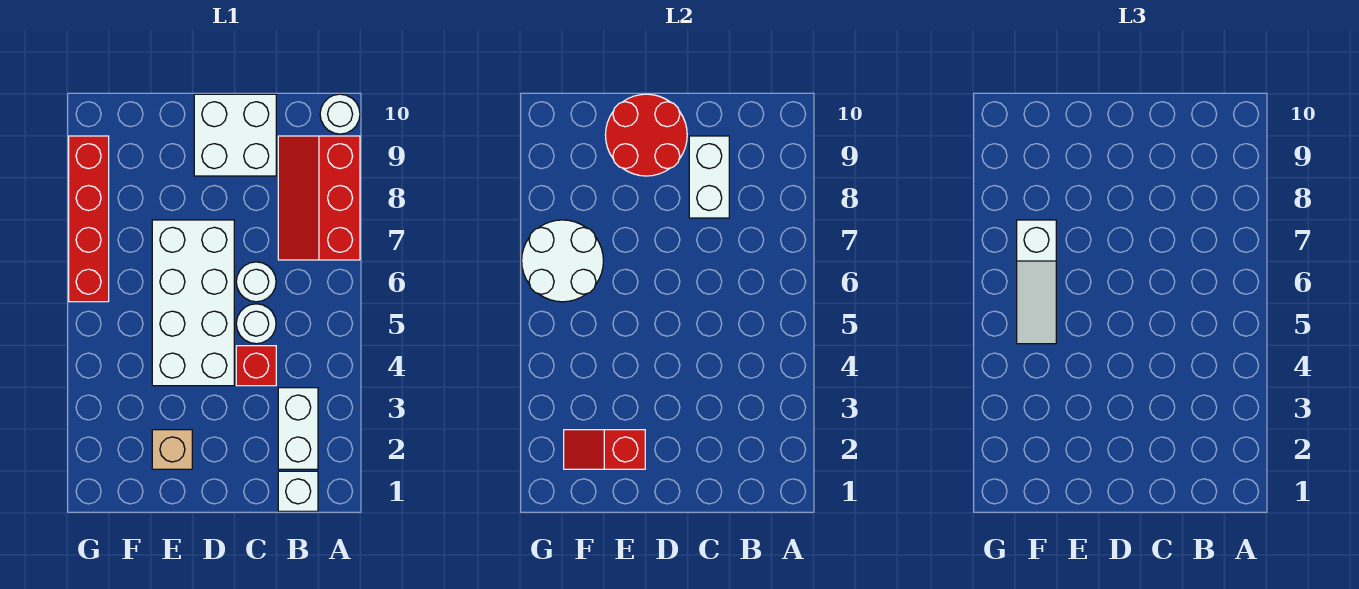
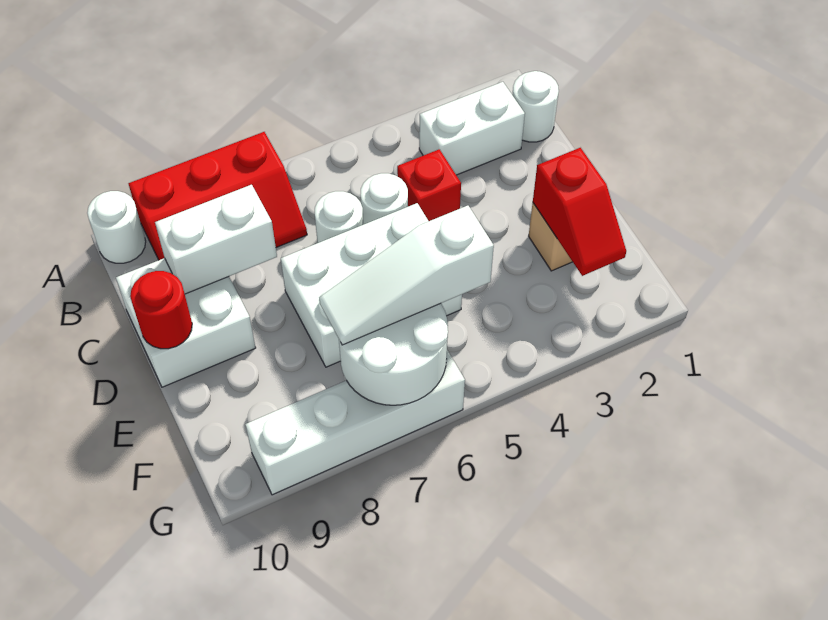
white 1x1 brick [278,471,318,511] -> white 1x1 round brick [512,71,559,142]
white 2x4 brick [152,220,234,386] -> white 2x3 brick [281,203,462,367]
red 2x2 round brick [606,94,687,176] -> red 1x1 round brick [130,271,192,349]
white 1x3 slope [1017,220,1056,344] -> white 1x3 slope turned to [319,206,494,345]
red 1x4 brick [69,136,109,302] -> white 1x4 brick [245,350,465,495]

